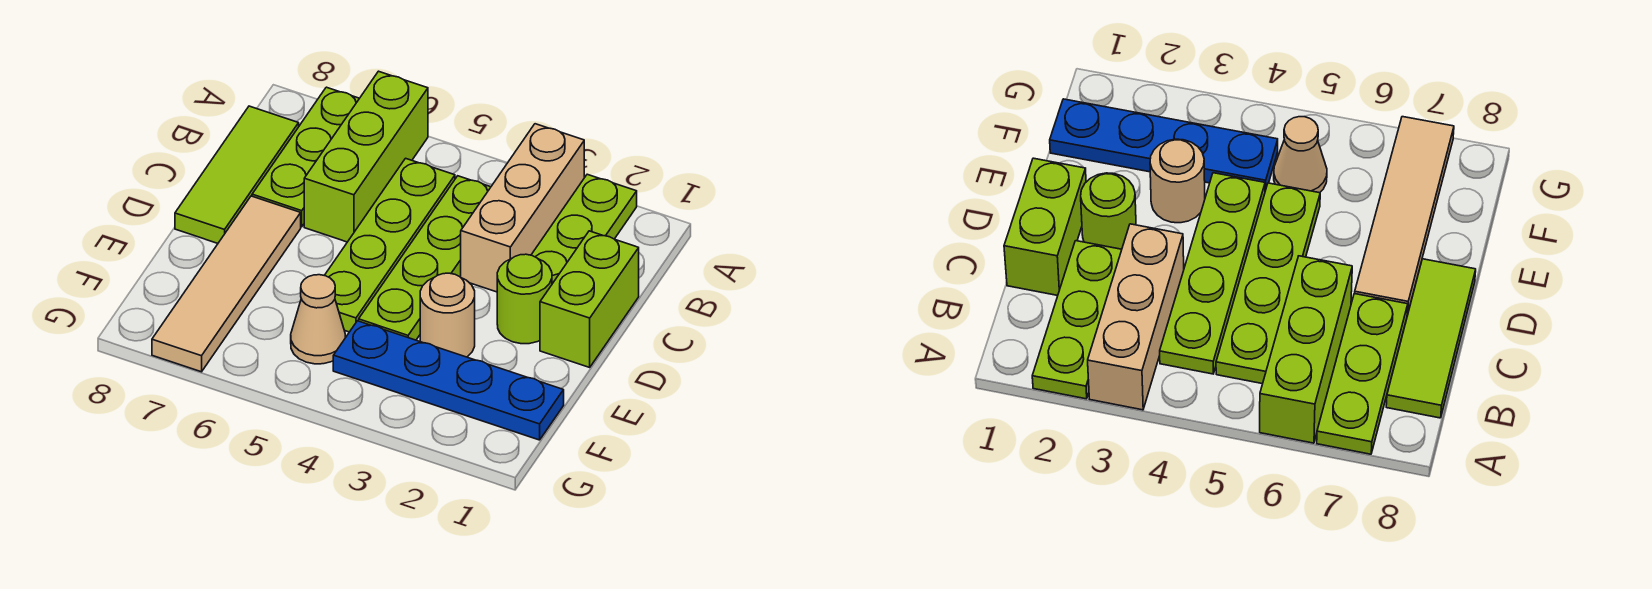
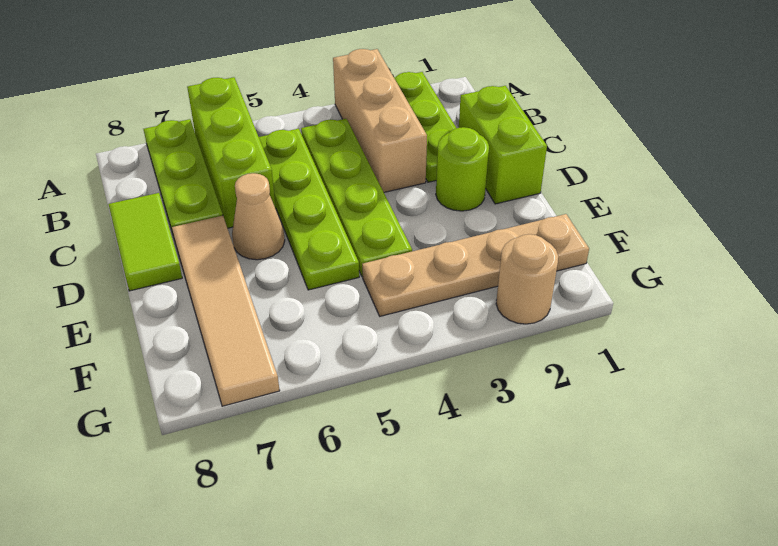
lime 1x3 tile [175,106,299,243] -> lime 1x2 tile [108,193,182,291]
tan 1x1 round brick [420,273,475,357] -> tan 1x1 round brick moved to [496,234,558,324]
blue 1x4 plate [333,321,564,440] -> tan 1x4 plate [362,214,589,316]
tan 1x1 cone [291,275,345,364] -> tan 1x1 cone moved to [232,173,285,260]

